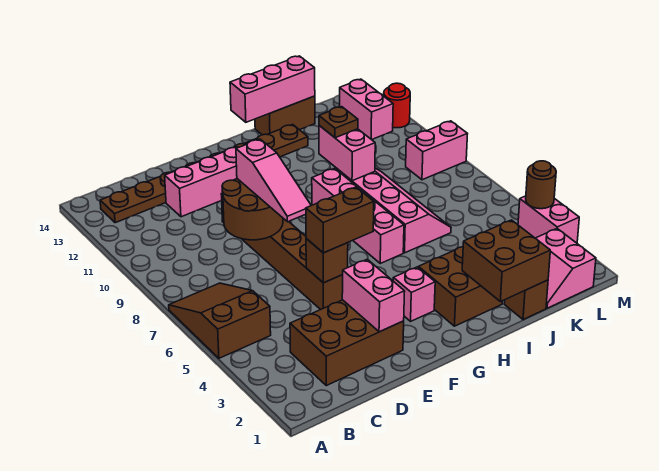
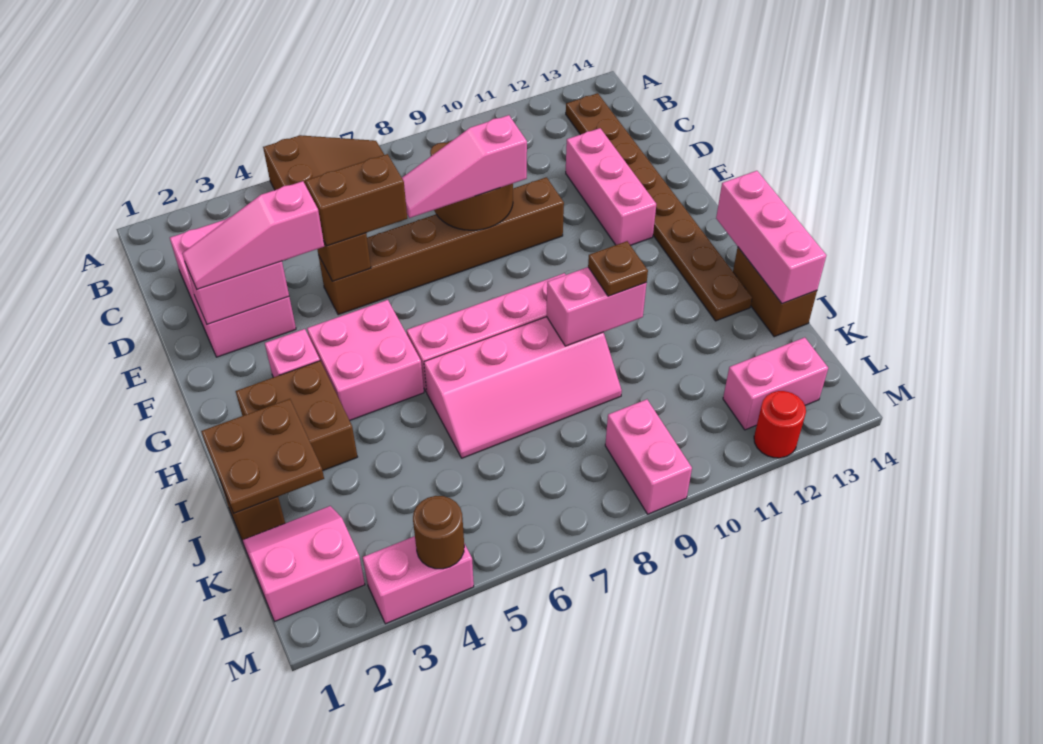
brown 2x3 brick [290,300,404,386] -> pink 2x3 brick [170,217,296,357]
none -> pink 1x3 slope [182,181,324,289]
brown 1x2 brick [306,187,374,253] -> brown 1x2 brick turned to [305,154,407,246]
none -> pink 2x2 brick [307,300,424,421]
brown 2x2 brick [462,220,550,302] -> brown 2x2 plate [201,399,324,513]

